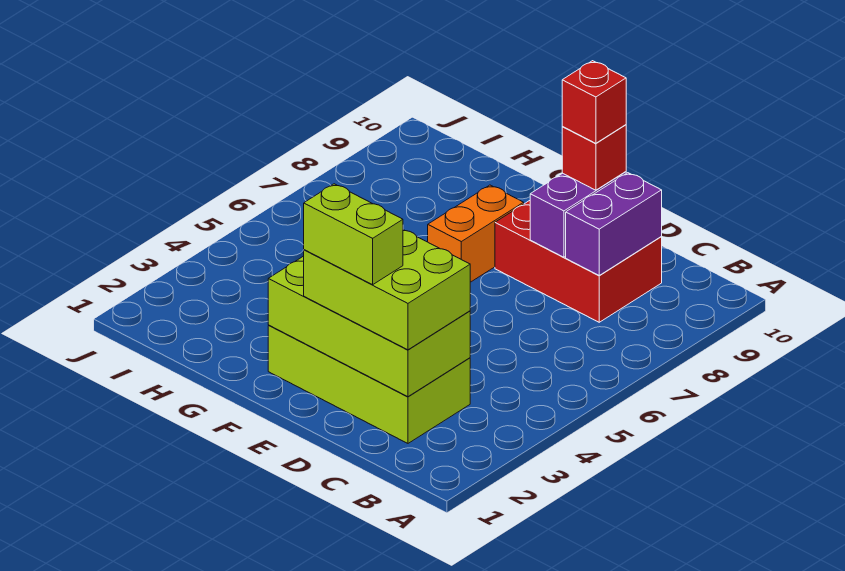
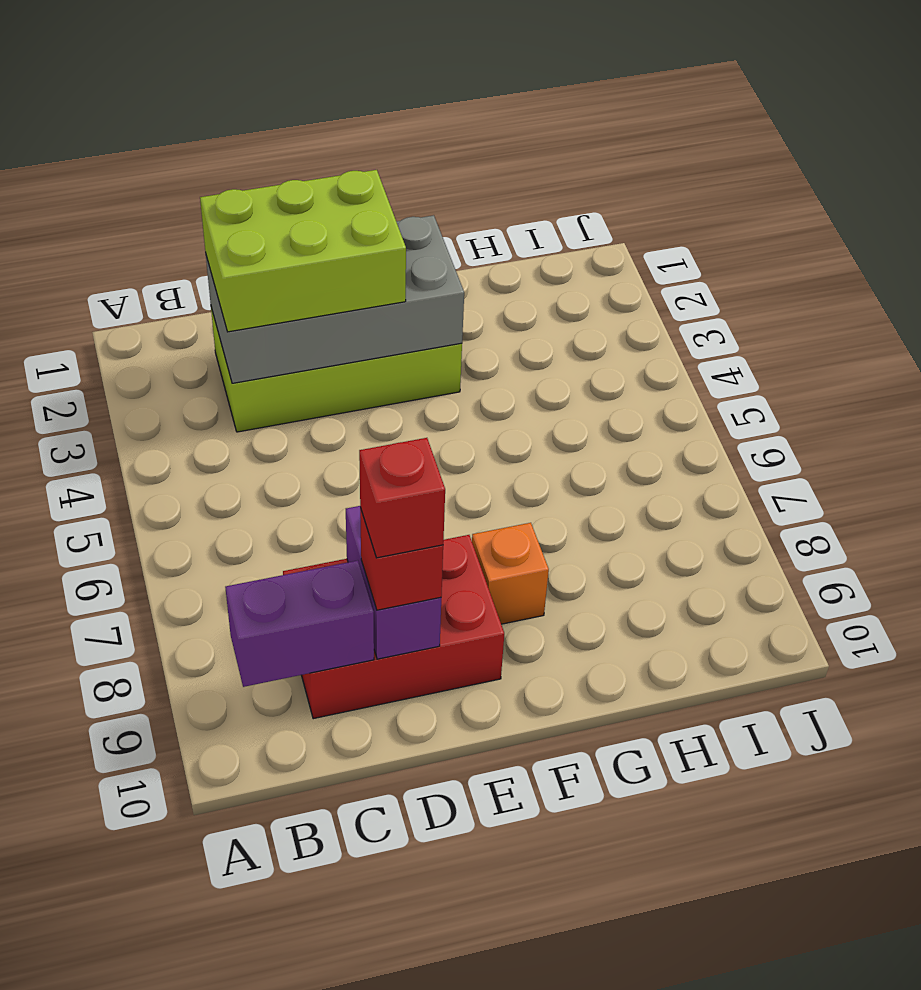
lime 2x4 brick [268,256,470,397] -> grey 2x4 brick [206,215,464,383]
purple 1x2 brick [566,173,662,276] -> purple 1x2 brick turned to [225,561,374,687]
lime 1x2 brick [304,184,403,285] -> none
orange 1x2 brick [428,185,524,282] -> orange 1x1 brick [472,523,549,624]

